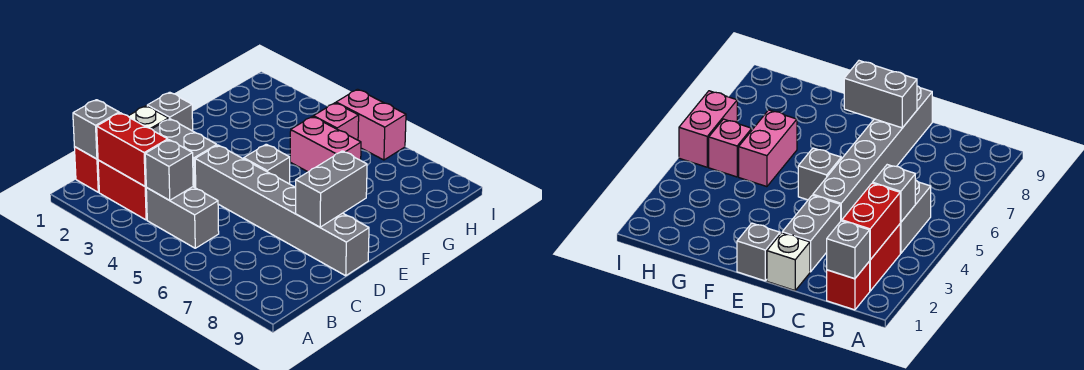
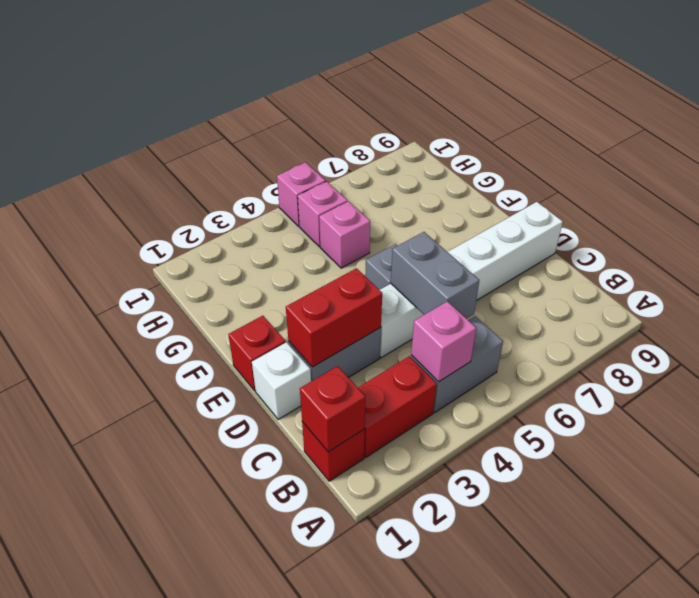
grey 1x1 brick [73,100,119,159] -> red 1x1 brick [300,366,365,452]
red 1x2 brick [97,113,168,186] -> red 1x2 brick moved to [286,268,382,367]
grey 1x1 brick [145,140,193,200] -> pink 1x1 brick [411,301,476,382]
grey 1x6 brick [195,145,369,276] -> white 1x6 brick [380,202,563,358]
grey 1x2 brick [295,151,367,227] -> grey 1x2 brick moved to [391,232,479,319]
grey 1x1 brick [147,92,193,131] -> red 1x1 brick [228,316,286,391]
pink 1x2 brick [290,116,361,172] -> pink 1x1 brick [319,201,370,268]
pink 1x2 brick [336,89,406,160] -> pink 1x1 brick [277,162,326,226]

